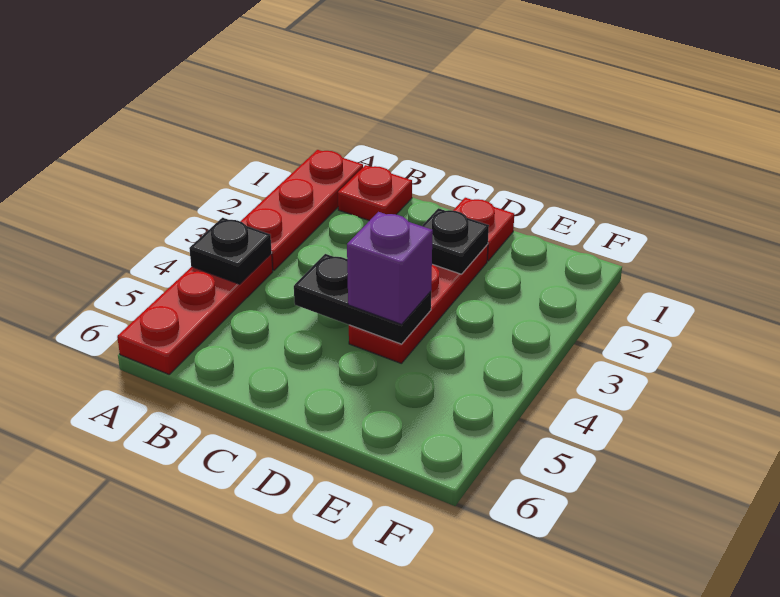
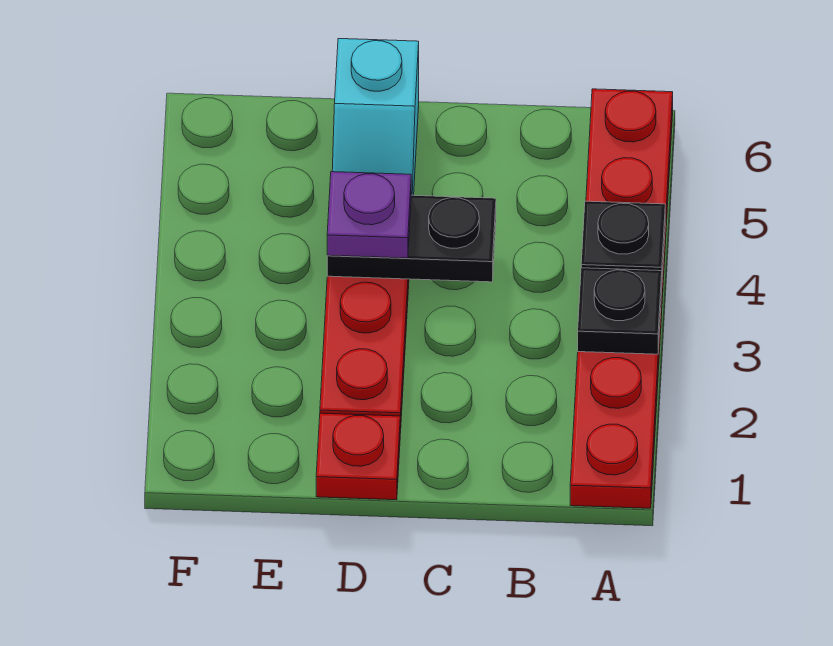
red 1x1 plate [338,165,412,221] -> none
black 1x1 plate [422,208,489,274] -> black 1x1 plate moved to [578,268,662,354]
purple 1x1 brick [347,212,433,324] -> purple 1x1 plate [327,172,411,258]
none -> cyan 1x2 slope [332,39,419,195]

